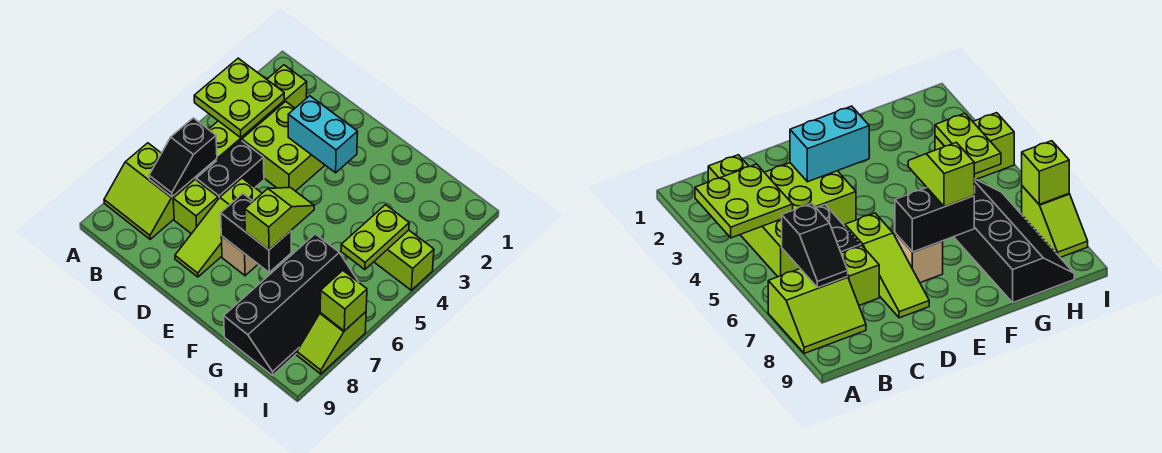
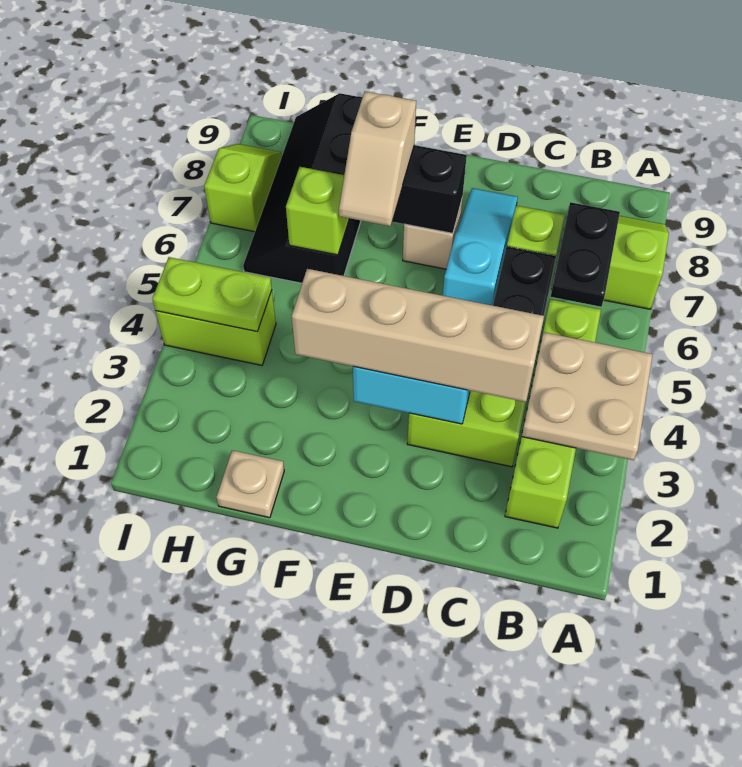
lime 2x2 plate [194,58,284,138] -> tan 2x2 plate [522,332,653,460]
black 1x2 slope [149,118,217,197] -> black 1x2 plate [550,202,620,307]
none -> tan 1x4 brick [292,269,544,402]
lime 1x3 slope [175,178,262,277] -> cyan 1x3 slope [443,188,518,306]
lime 1x2 slope [245,188,314,250] -> tan 1x2 slope [339,91,416,226]
none -> tan 1x1 plate [216,450,284,518]
lime 1x2 plate [341,205,409,270] -> lime 1x2 plate turned to [152,257,272,332]
lime 1x1 brick [320,270,367,331] -> lime 1x1 brick moved to [286,167,349,255]

